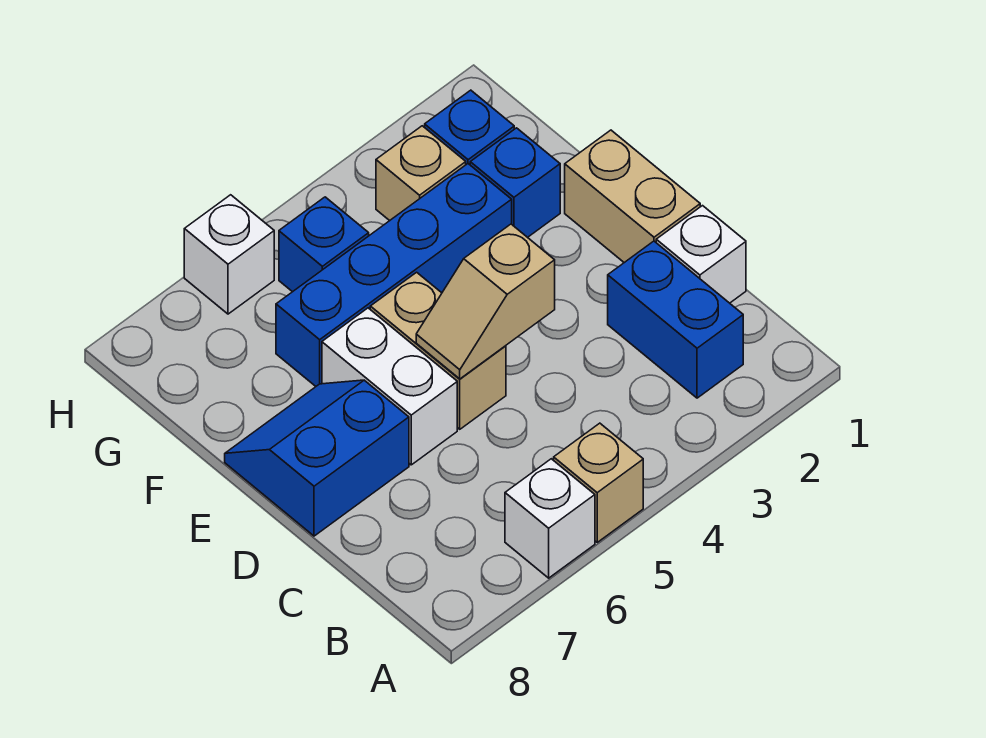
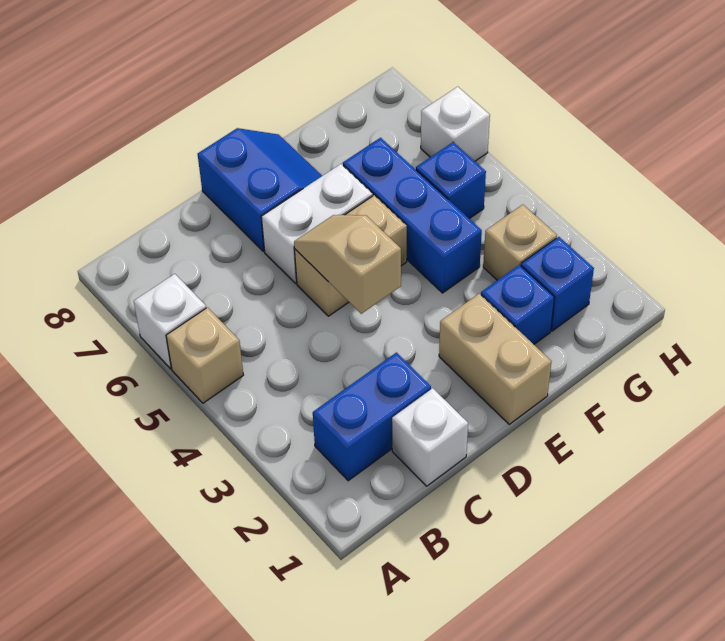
tan 1x2 brick [565,130,700,263] -> tan 1x2 brick turned to [439,294,552,424]
blue 1x4 brick [276,164,512,386] -> blue 1x3 brick [343,138,482,293]

